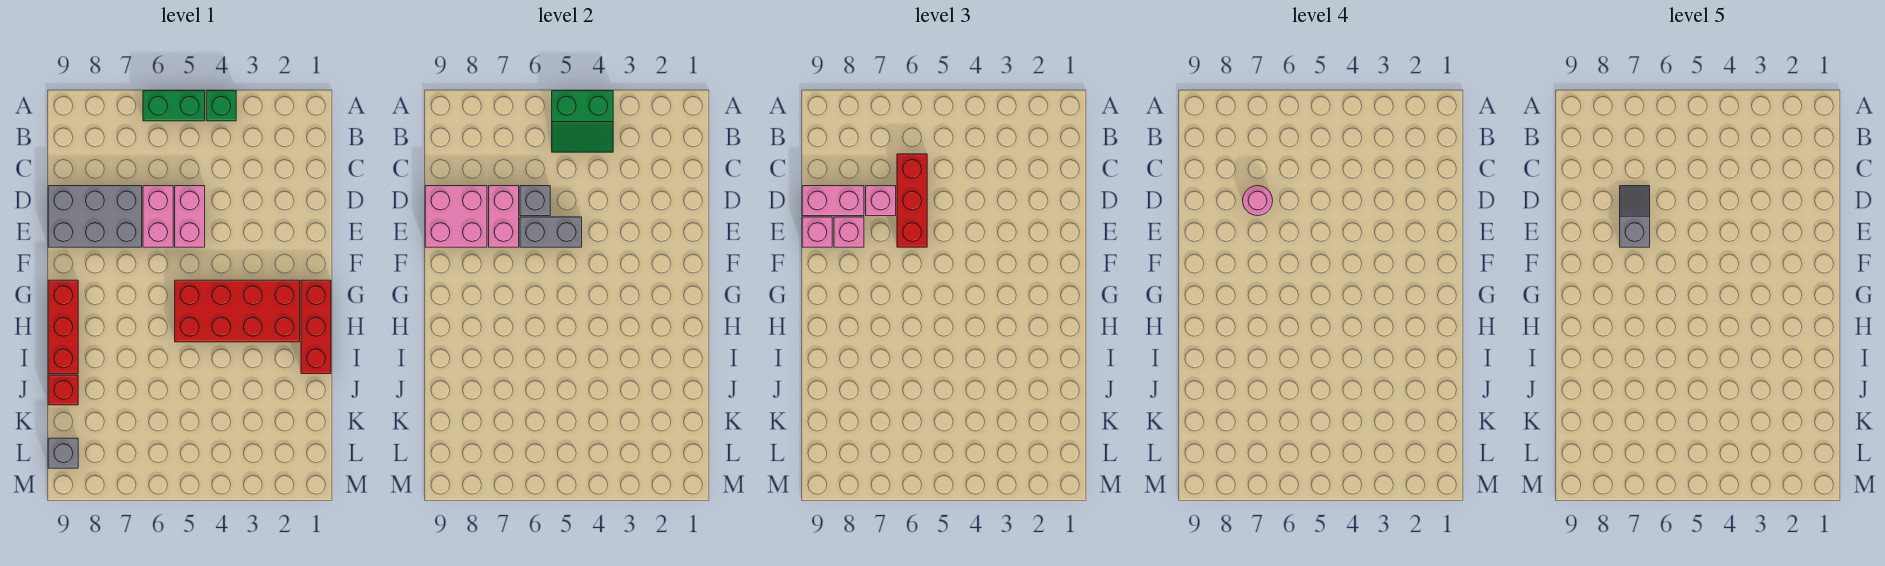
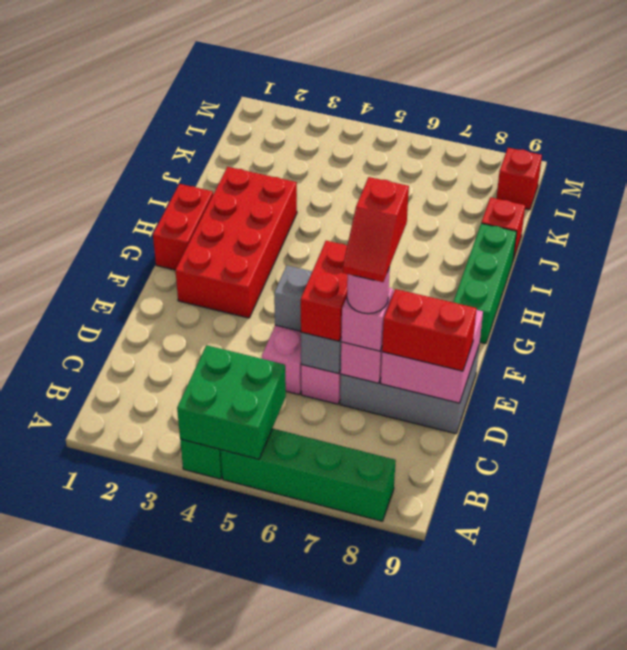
green 2x2 slope [552,91,613,152] -> green 2x2 brick [177,345,286,459]
green 1x2 brick [143,91,205,121] -> green 1x4 brick [221,428,396,521]
red 1x3 brick [897,154,927,247] -> red 1x2 brick [301,241,348,341]
grey 1x2 slope [1620,186,1650,247] -> red 1x2 slope [343,177,409,282]
pink 1x2 brick [802,186,864,216] -> red 1x2 brick [382,289,477,371]
pink 1x1 brick [834,217,864,247] -> none
pink 1x1 brick [802,217,832,247] -> none
red 1x3 brick [301,280,331,374] -> red 1x2 brick [153,184,213,270]
red 2x4 brick [175,280,300,342] -> red 2x4 brick turned to [175,167,297,318]
red 1x3 brick [48,280,78,374] -> green 1x3 brick [453,223,517,344]
grey 1x1 brick [48,438,78,468] -> red 1x1 brick [496,148,542,210]

